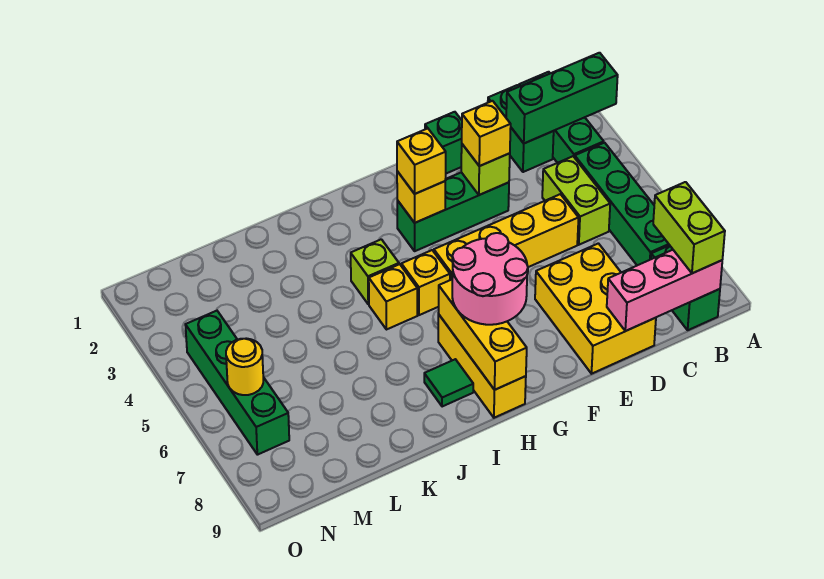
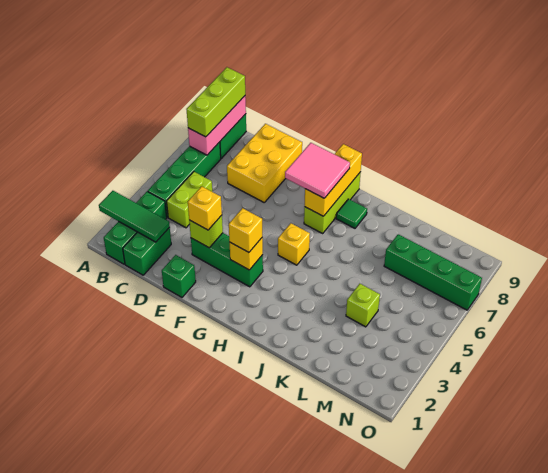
green 1x3 brick [506,53,618,143] -> green 1x3 tile [99,191,170,242]
lime 1x2 brick [653,182,725,273] -> lime 1x3 brick [186,67,245,137]
pink 1x3 brick [607,250,722,331] -> pink 1x3 brick turned to [188,96,246,155]
yellow 1x4 brick [434,194,578,280] -> none
pink 2x2 round brick [452,233,528,325] -> pink 2x2 tile [285,143,350,198]
yellow 1x3 brick [438,314,526,418] -> lime 1x3 brick [304,172,361,233]
lime 1x1 brick [351,239,399,304] -> lime 1x1 brick moved to [346,284,380,327]
yellow 1x1 brick [369,264,417,330] -> none
green 1x4 brick [185,311,289,455] -> green 1x4 brick turned to [384,234,482,310]
yellow 1x1 round brick [226,338,263,395] -> none

